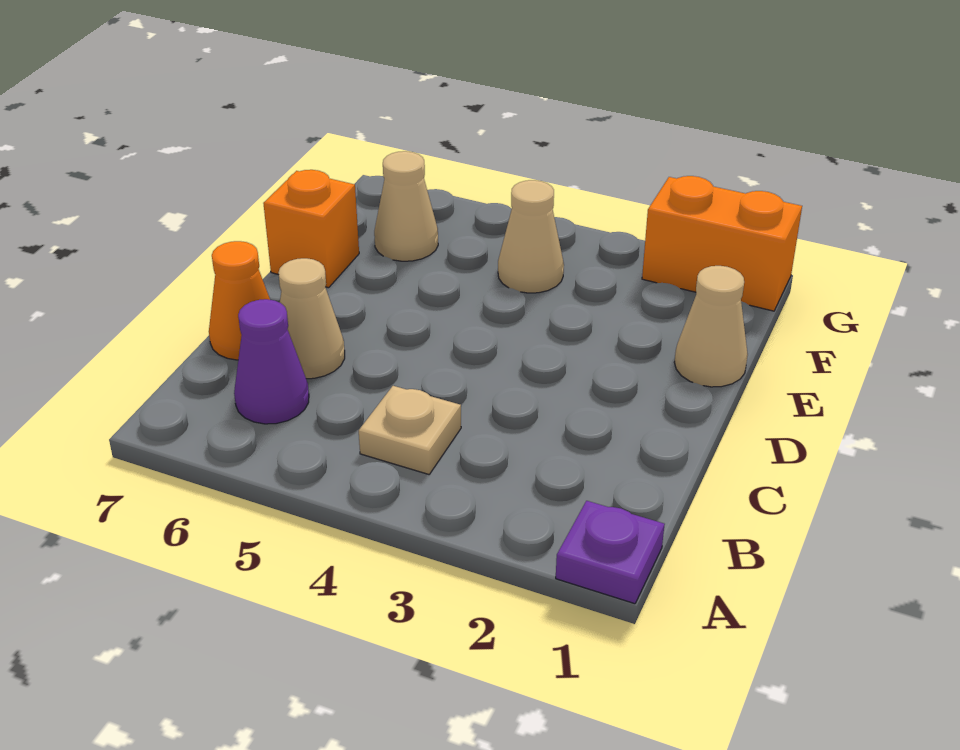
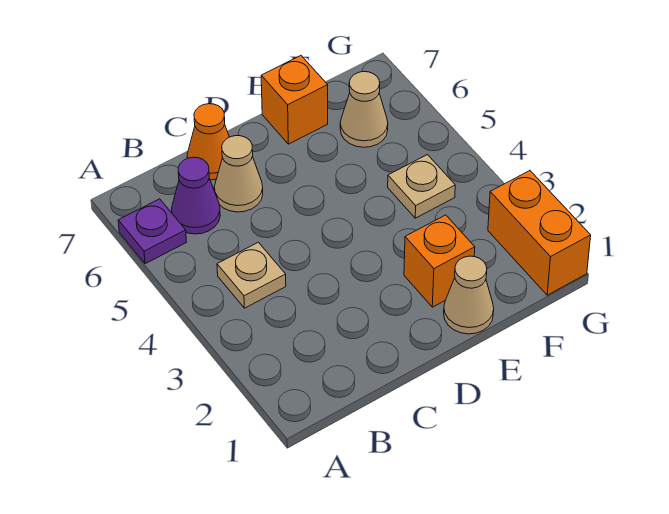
purple 1x1 plate [556,501,665,604] -> purple 1x1 plate moved to [118,199,186,264]
none -> orange 1x1 brick [404,215,475,307]
tan 1x1 cone [498,180,564,293] -> tan 1x1 plate [388,155,455,218]

